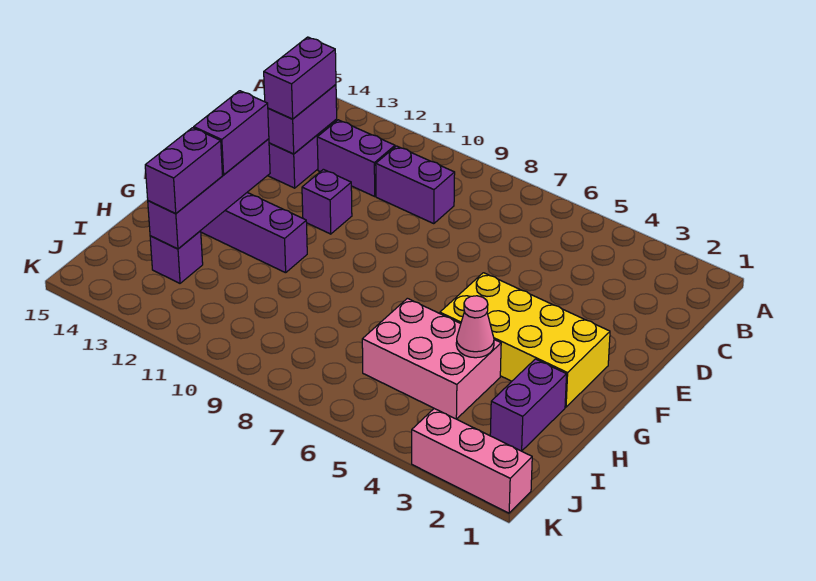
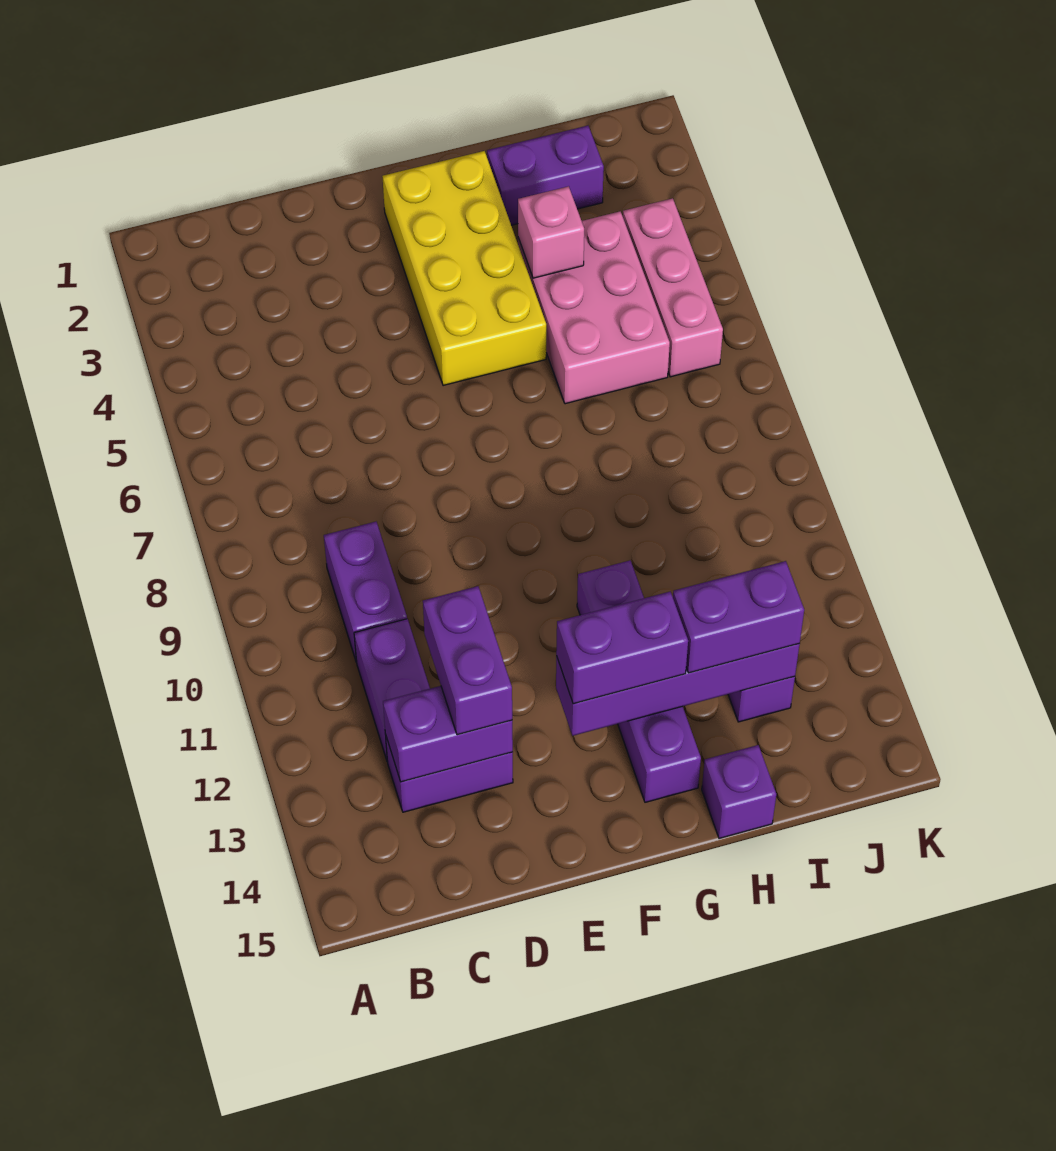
purple 1x2 brick [264,37,336,119] -> purple 1x2 brick turned to [423,586,512,735]
purple 1x1 brick [302,169,352,234] -> purple 1x1 brick moved to [702,745,776,838]
pink 1x1 cone [456,296,494,358] -> pink 1x1 brick [518,186,584,278]
pink 1x3 brick [412,409,532,513] -> pink 1x3 brick moved to [623,198,723,377]

